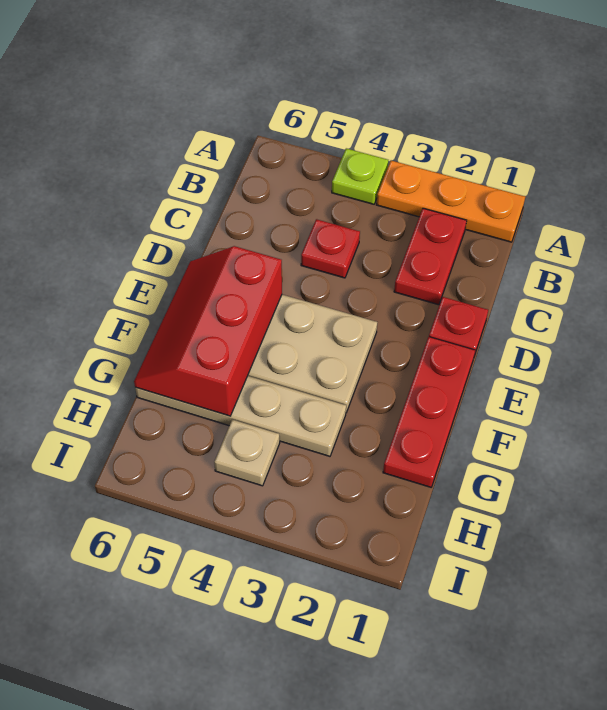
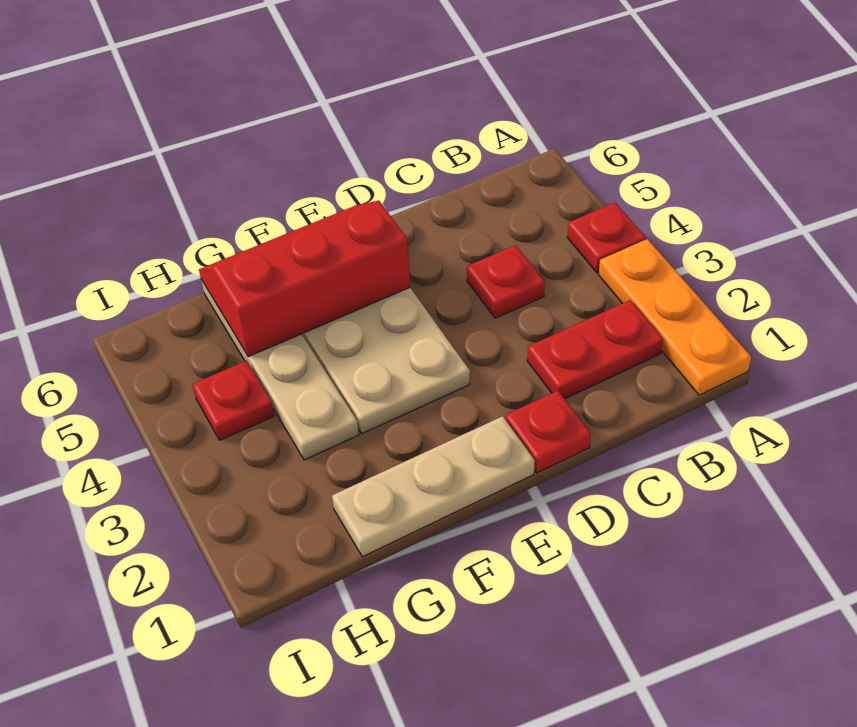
lime 1x1 plate [332,148,388,204] -> red 1x1 plate [568,203,646,273]
red 1x3 plate [383,337,475,487] -> tan 1x3 plate [332,416,535,557]
tan 1x1 plate [214,419,280,486] -> red 1x1 plate [192,361,274,440]

